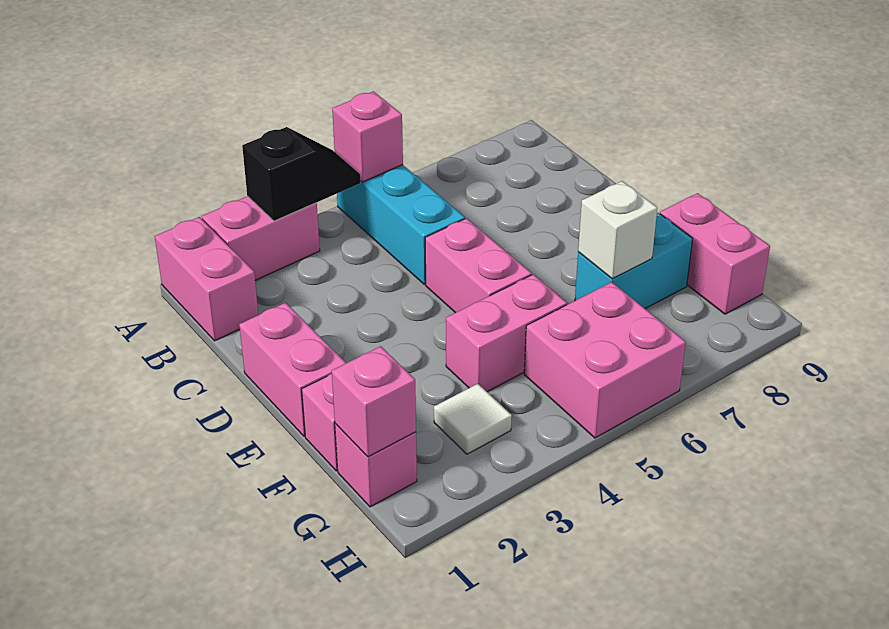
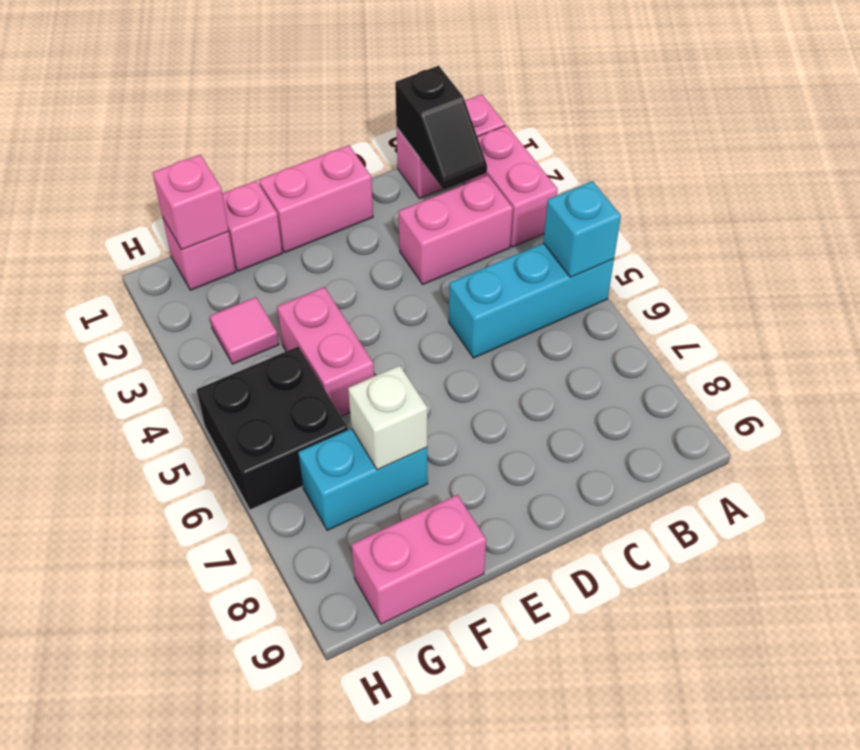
black 1x2 slope [242,127,360,221] -> black 1x2 slope moved to [395,66,487,190]
pink 1x1 brick [332,91,403,182] -> cyan 1x1 brick [543,181,621,277]
pink 1x2 brick [425,218,532,313] -> pink 1x2 brick moved to [399,175,513,284]
cyan 1x2 brick [575,213,693,309] -> cyan 1x2 brick turned to [298,428,428,530]
white 1x1 tile [434,384,512,454] -> pink 1x1 tile [210,297,279,364]
pink 2x2 brick [524,282,686,438] -> black 2x2 brick [197,347,348,510]

